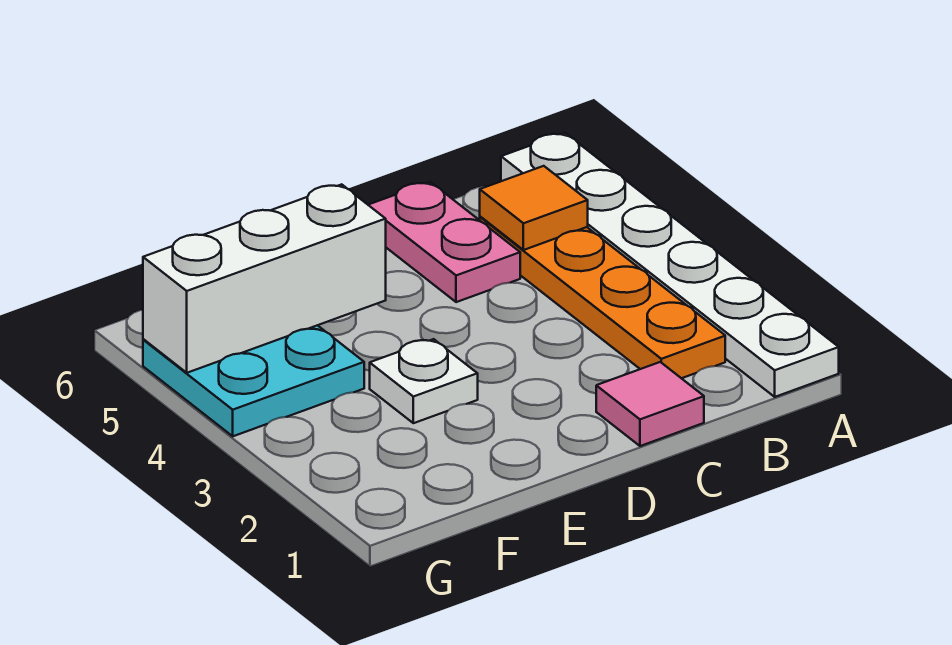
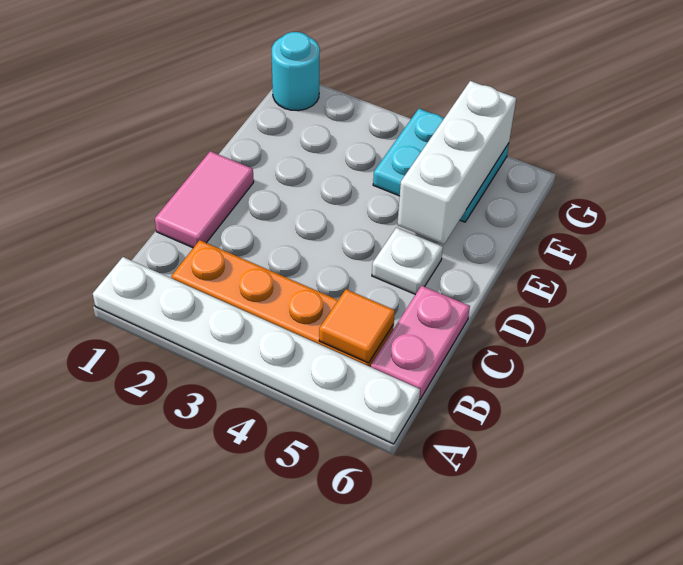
pink 1x1 tile [596,362,704,446] -> pink 1x2 tile [155,151,254,248]
pink 1x2 plate [369,182,520,302] -> pink 1x2 plate turned to [371,286,470,400]
white 1x1 plate [370,339,478,423] -> white 1x1 plate moved to [372,228,443,294]
none -> cyan 1x1 round brick [272,32,320,111]

